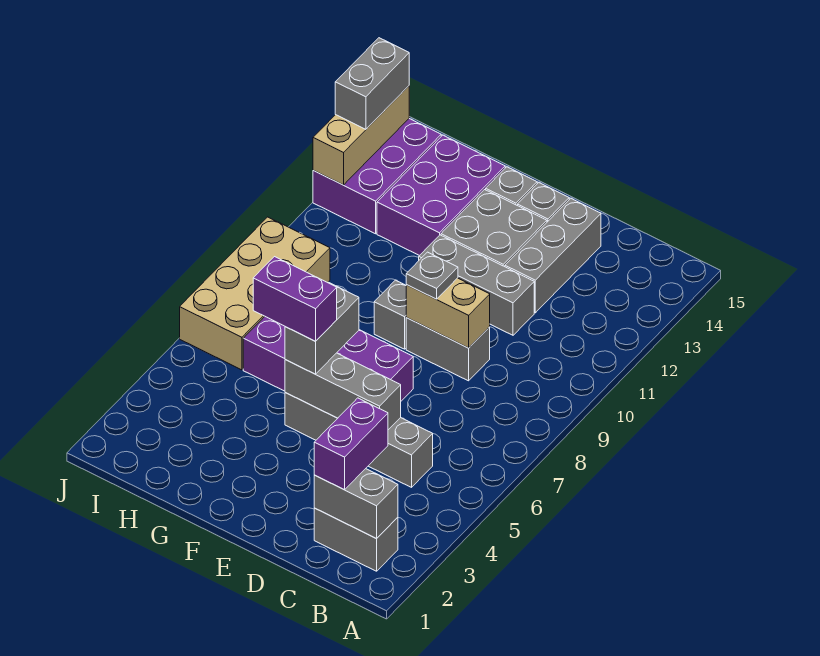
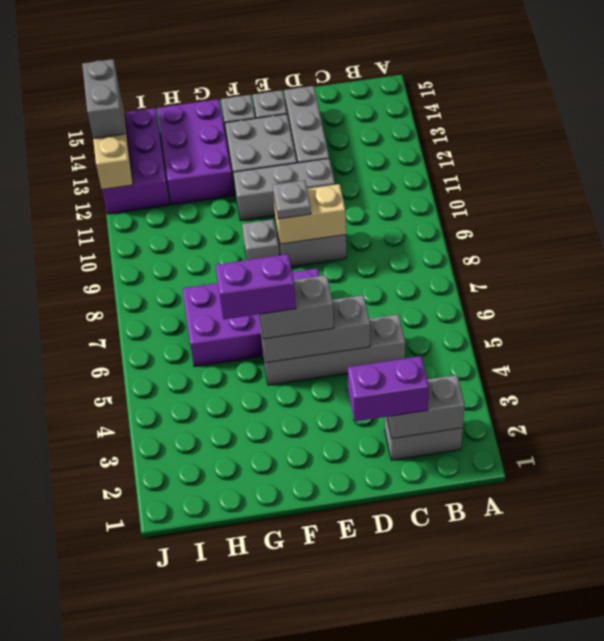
purple 1x2 brick [314,398,388,490] -> purple 1x2 brick turned to [348,356,429,421]
grey 1x2 brick [285,282,359,374] -> grey 1x2 brick turned to [259,275,334,339]
tan 2x4 brick [180,217,330,370] -> none

